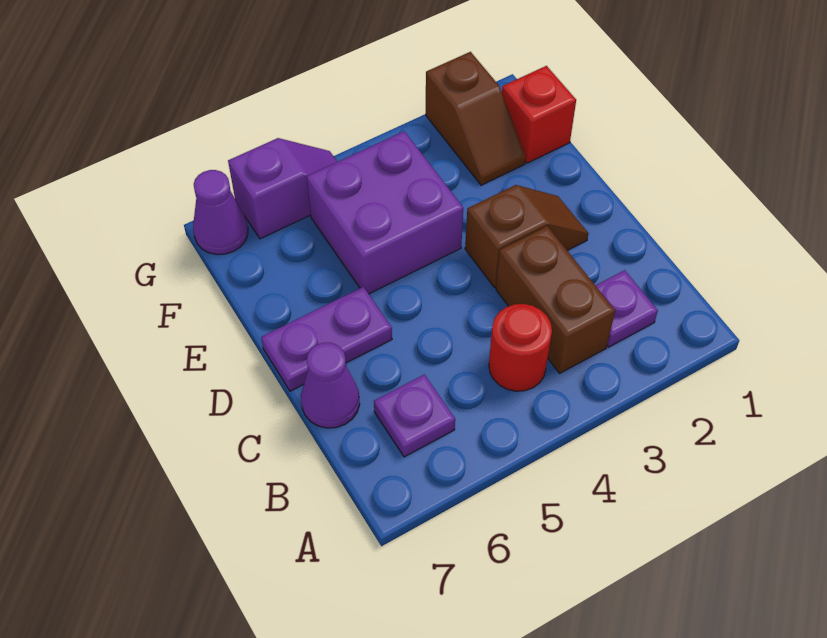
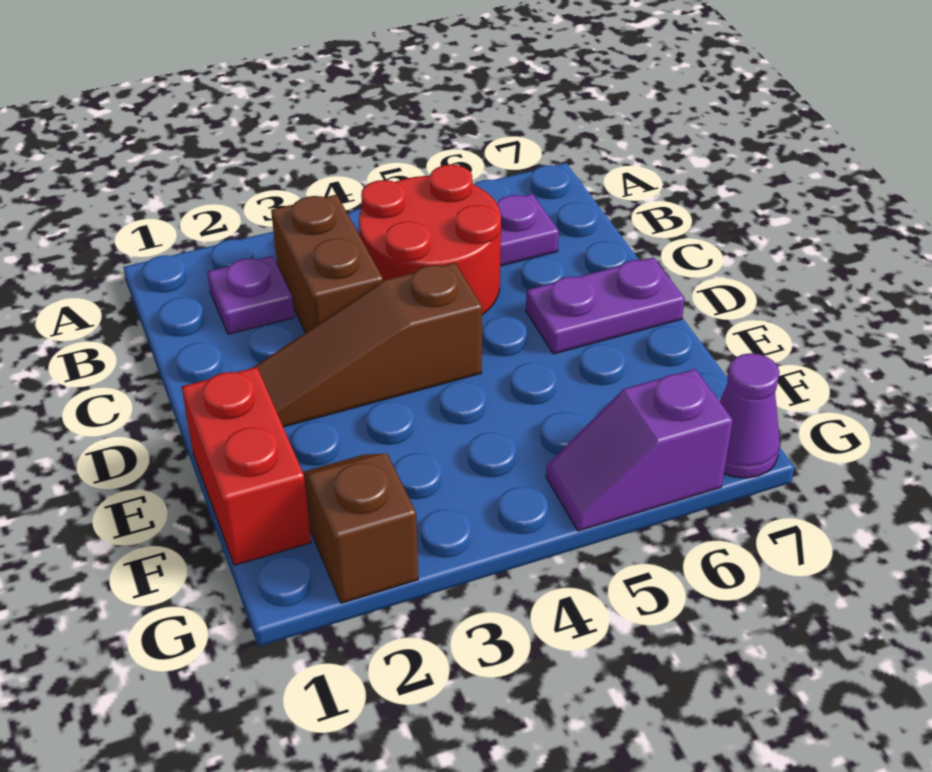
red 1x1 round brick [489,304,552,391] -> red 2x2 round brick [359,165,501,315]
purple 1x1 cone [301,343,360,428] -> none
brown 1x2 slope [465,185,589,287] -> brown 1x3 slope [253,263,482,427]
purple 2x2 brick [307,131,463,294] -> none
red 1x1 brick [502,66,576,163] -> red 1x2 brick [182,367,311,565]

